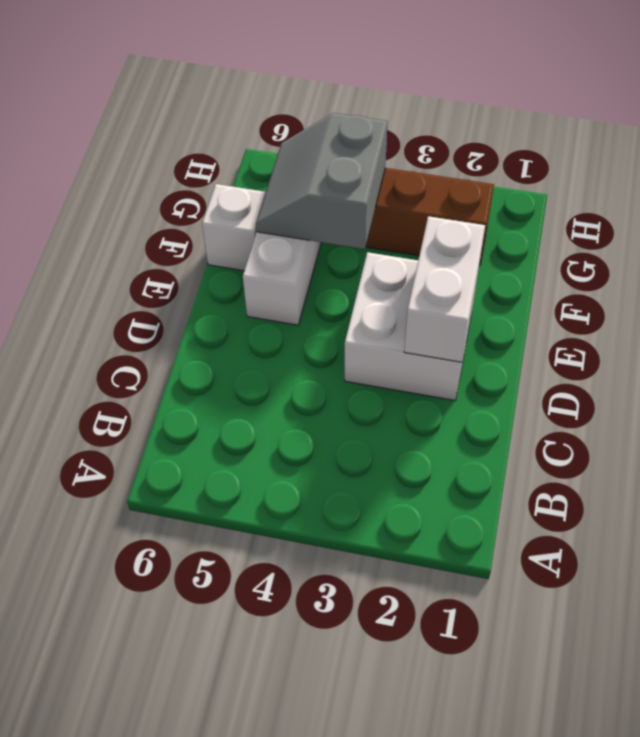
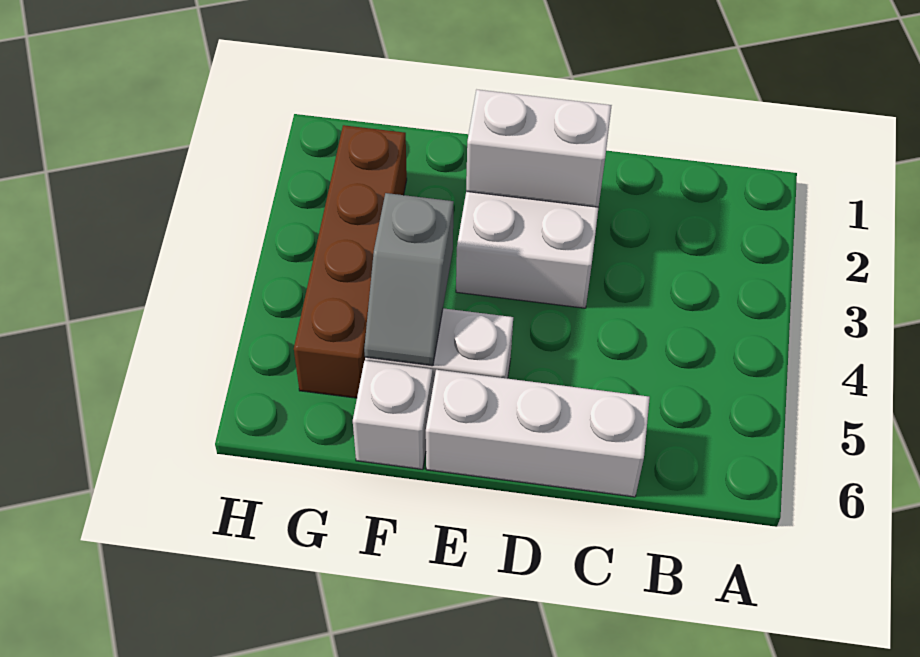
none -> white 1x3 brick [426,370,650,497]
grey 2x2 slope [256,113,388,249] -> grey 1x2 slope [364,193,454,366]

